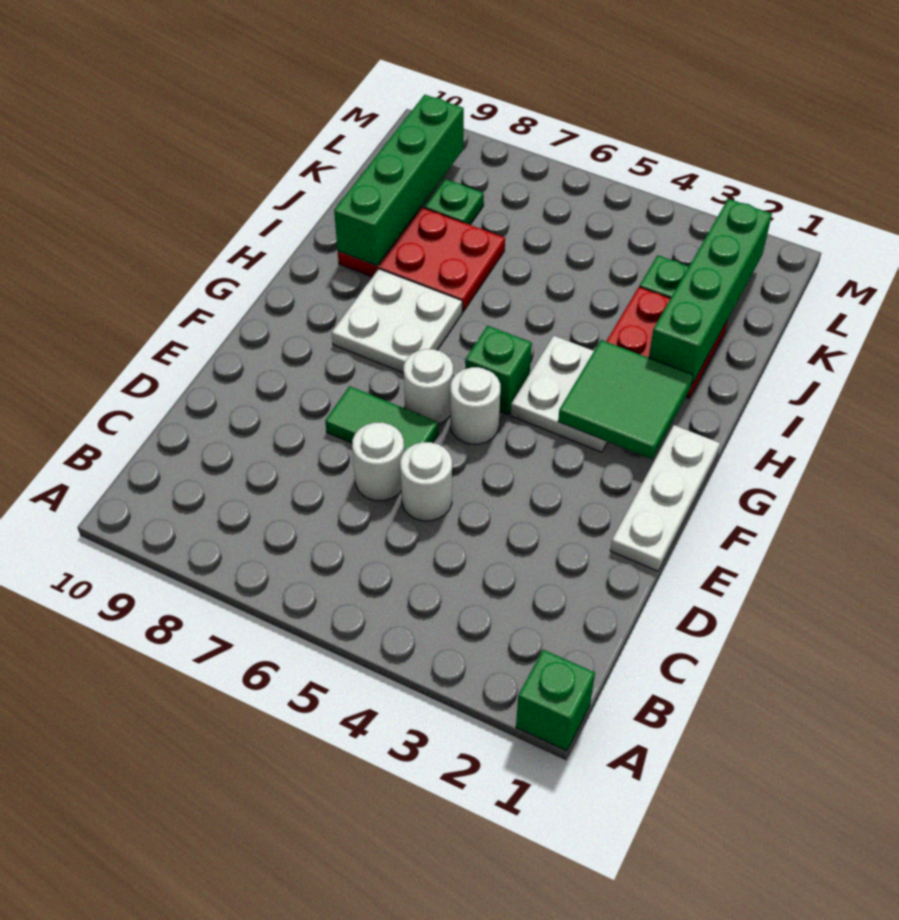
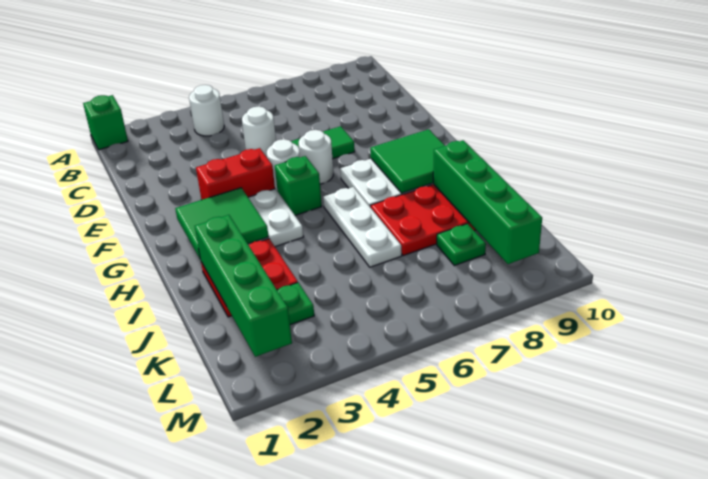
white 1x1 round brick [352,423,404,501] -> white 1x1 round brick moved to [189,85,224,136]
white 1x3 plate [610,425,720,571] -> white 1x3 plate moved to [323,187,402,267]
none -> red 1x2 brick [196,148,275,200]
none -> green 2x2 tile [370,129,445,193]

